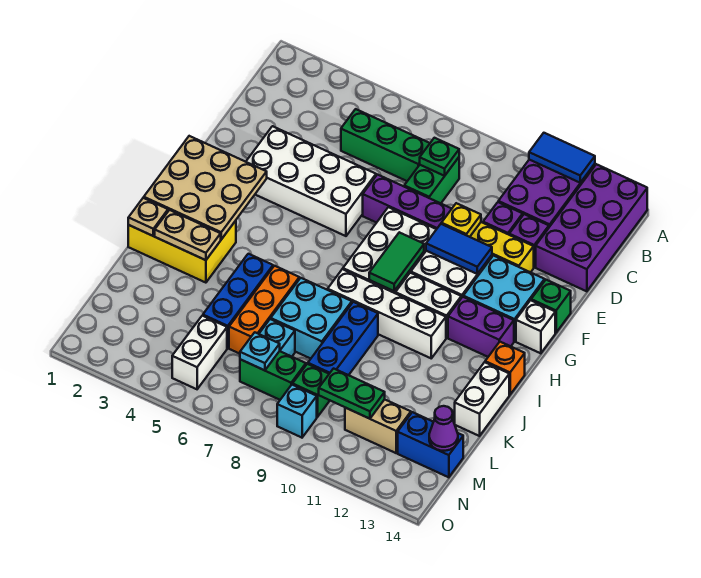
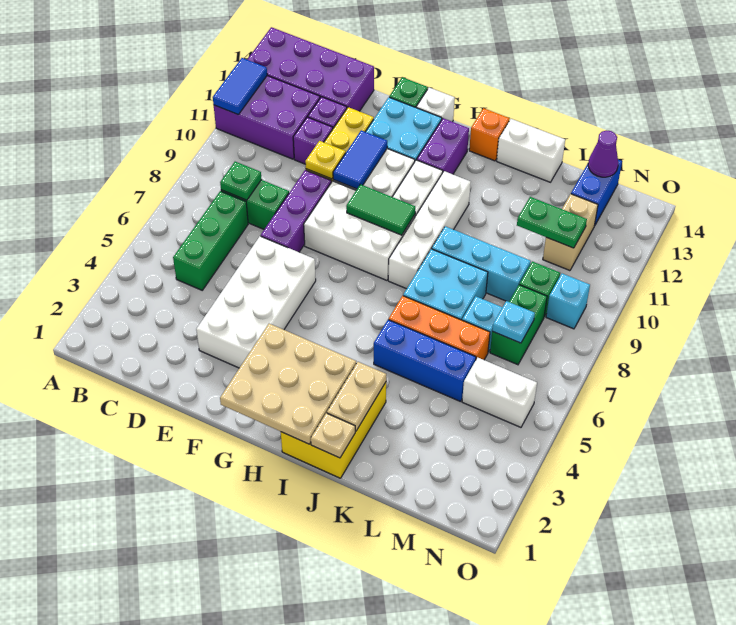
blue 1x3 brick [308,302,378,375] -> cyan 1x3 brick [432,226,531,302]
green 1x2 plate [319,369,385,419] -> green 1x2 plate turned to [517,197,587,248]

